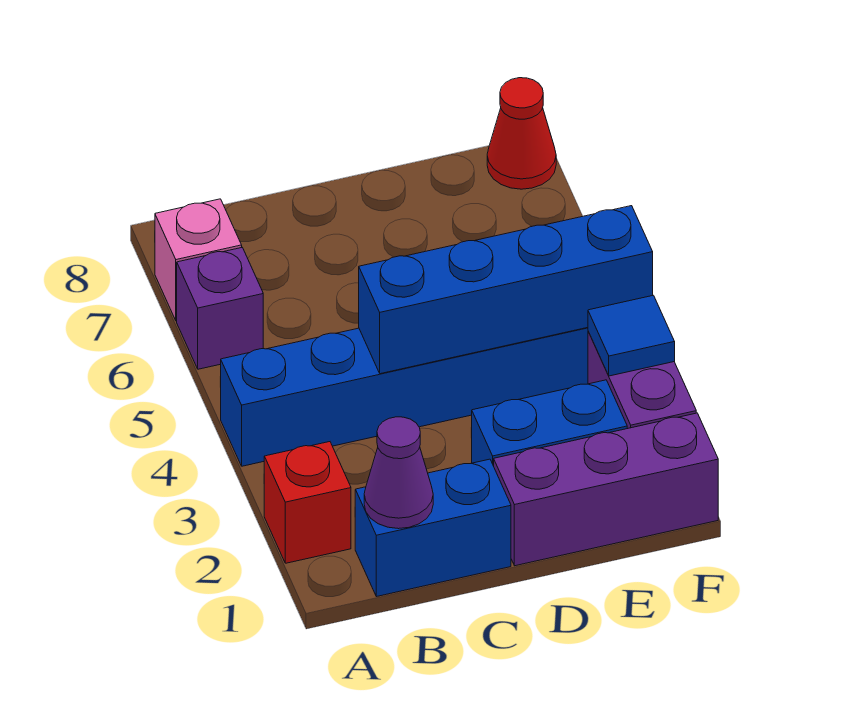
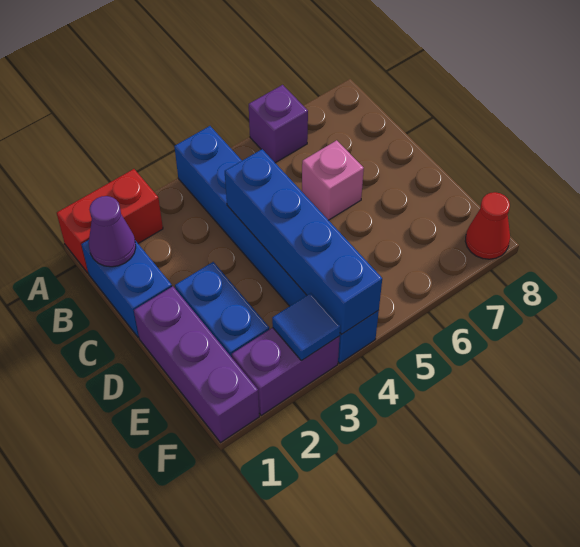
red 1x1 brick [264,442,351,563] -> red 1x2 brick [57,169,163,273]
pink 1x1 brick [155,199,242,321] -> pink 1x1 brick moved to [302,140,364,220]

